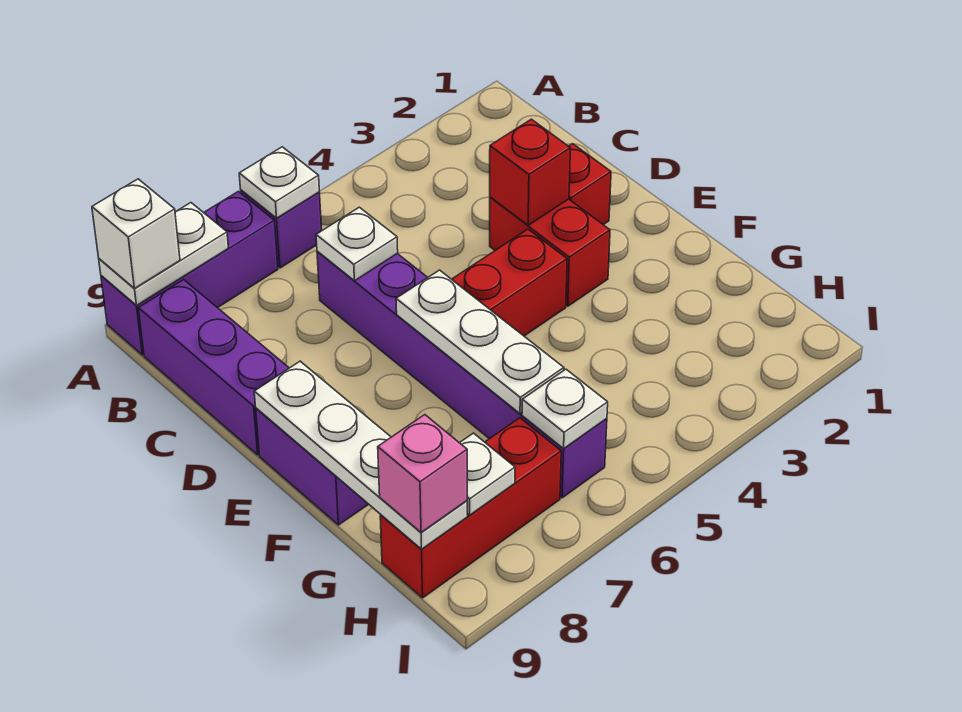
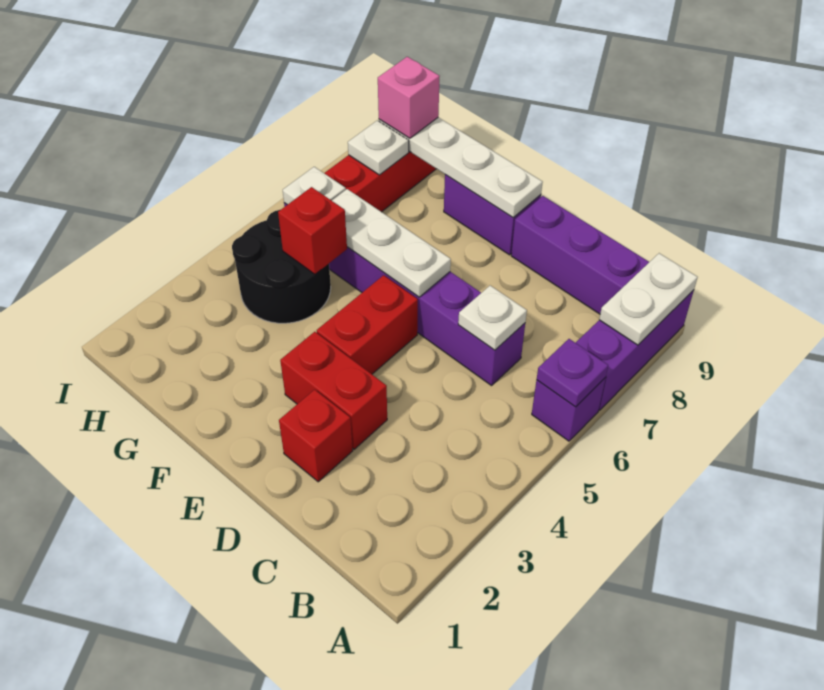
white 1x1 plate [239,147,319,218] -> purple 1x1 plate [537,339,608,407]
white 1x1 brick [92,179,180,288] -> none
red 1x1 brick [490,119,570,225] -> red 1x1 brick moved to [278,187,347,274]
none -> black 2x2 round brick [232,210,331,323]

